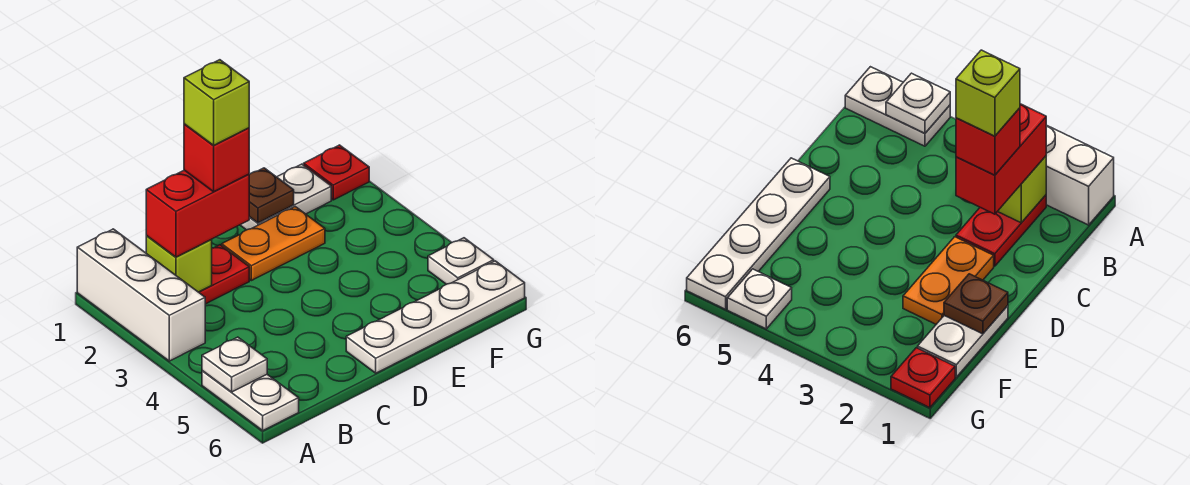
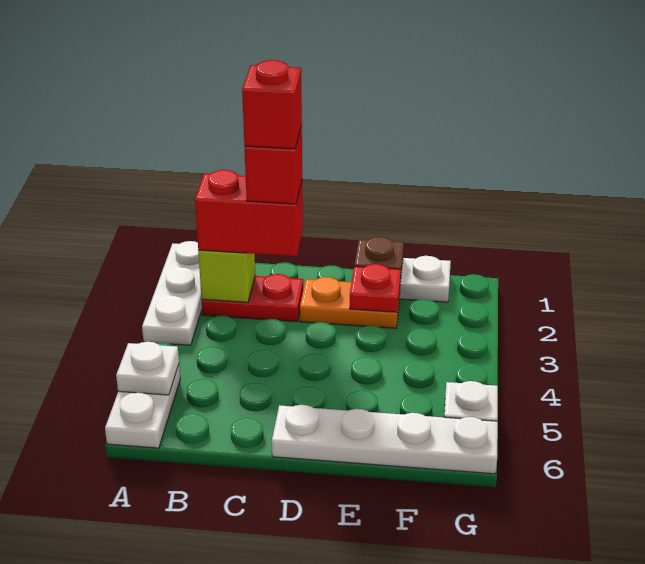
white 1x3 brick [77,229,205,361] -> white 1x3 plate [142,241,202,345]
lime 1x1 brick [184,60,249,146] -> red 1x1 brick [242,60,302,149]
red 1x1 plate [304,145,369,200] -> red 1x1 plate moved to [350,264,401,312]

